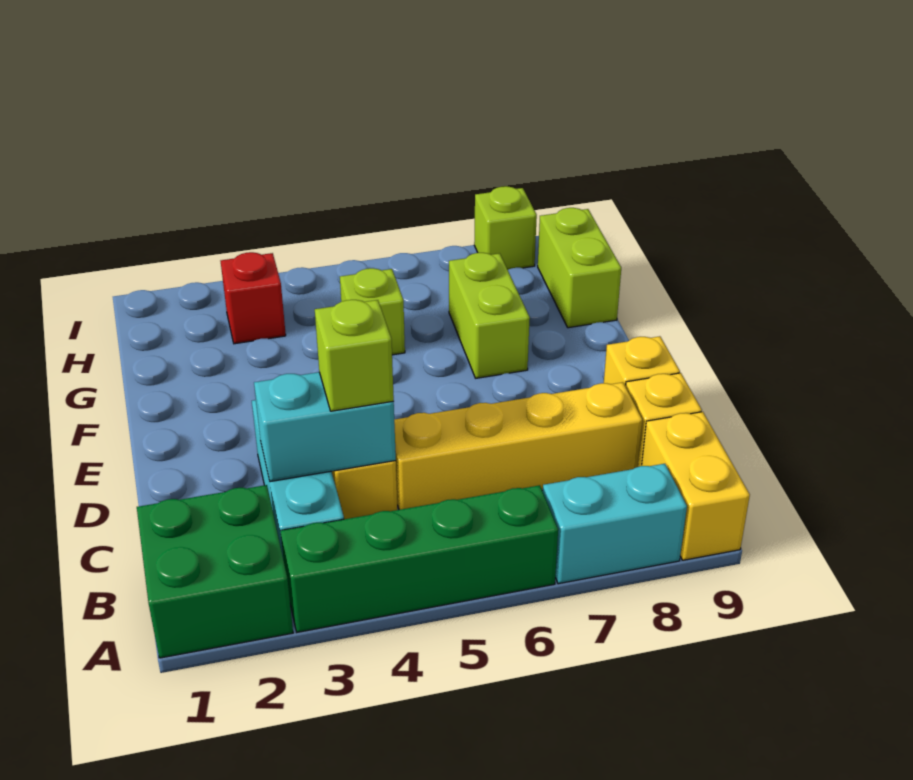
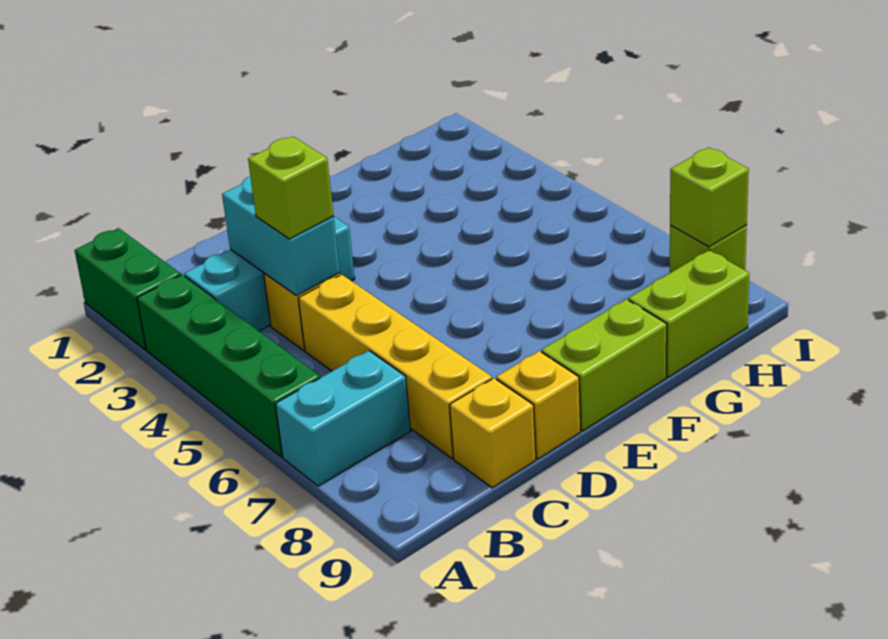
green 2x2 brick [137,485,293,658] -> green 1x2 brick [75,228,181,350]
cyan 1x2 brick [543,464,687,584] -> cyan 1x2 brick turned to [275,351,410,486]
yellow 1x2 brick [642,412,750,560] -> none
lime 1x2 brick [449,253,530,378] -> lime 1x2 brick moved to [542,299,667,431]
lime 1x1 brick [340,268,405,355] -> lime 1x1 brick moved to [670,147,749,247]
red 1x1 brick [221,252,286,344] -> none

